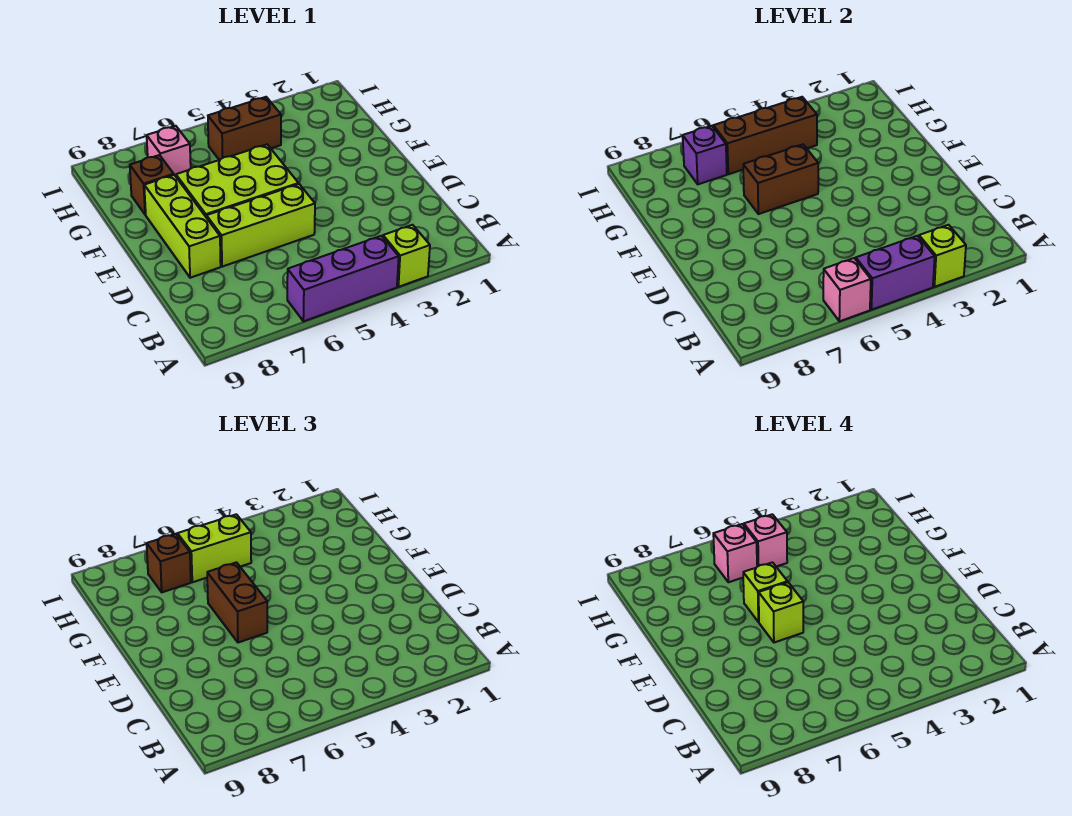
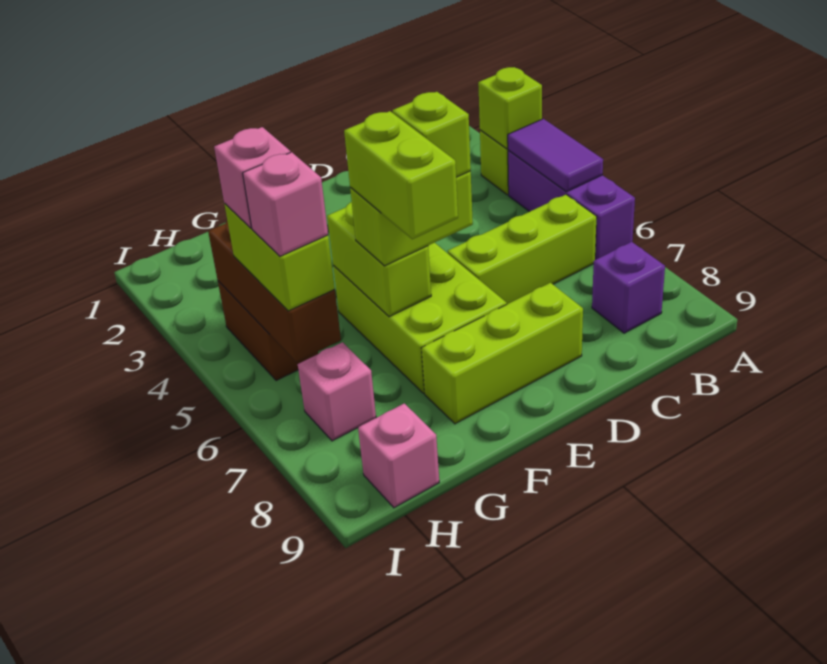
purple 1x2 brick [856,236,935,310] -> purple 1x2 tile [508,119,603,192]
pink 1x1 brick [823,258,871,321] -> pink 1x1 brick moved to [358,403,439,508]
lime 1x3 brick [207,184,315,267] -> lime 1x3 brick turned to [448,195,597,304]
brown 1x2 brick [207,562,267,643] -> lime 1x2 brick [350,171,473,266]
brown 1x2 brick [743,145,818,214] -> lime 1x2 brick [327,202,431,317]
lime 1x1 brick [743,562,787,622] -> lime 1x2 brick [344,111,458,239]
brown 1x1 brick [130,155,174,215] -> none
purple 1x1 brick [683,126,727,184] -> purple 1x1 brick moved to [592,242,665,333]
brown 1x1 brick [147,534,191,592] -> none

